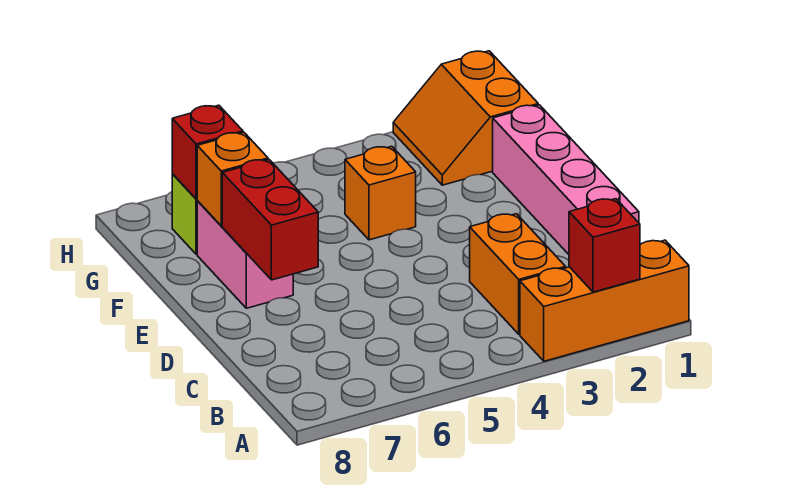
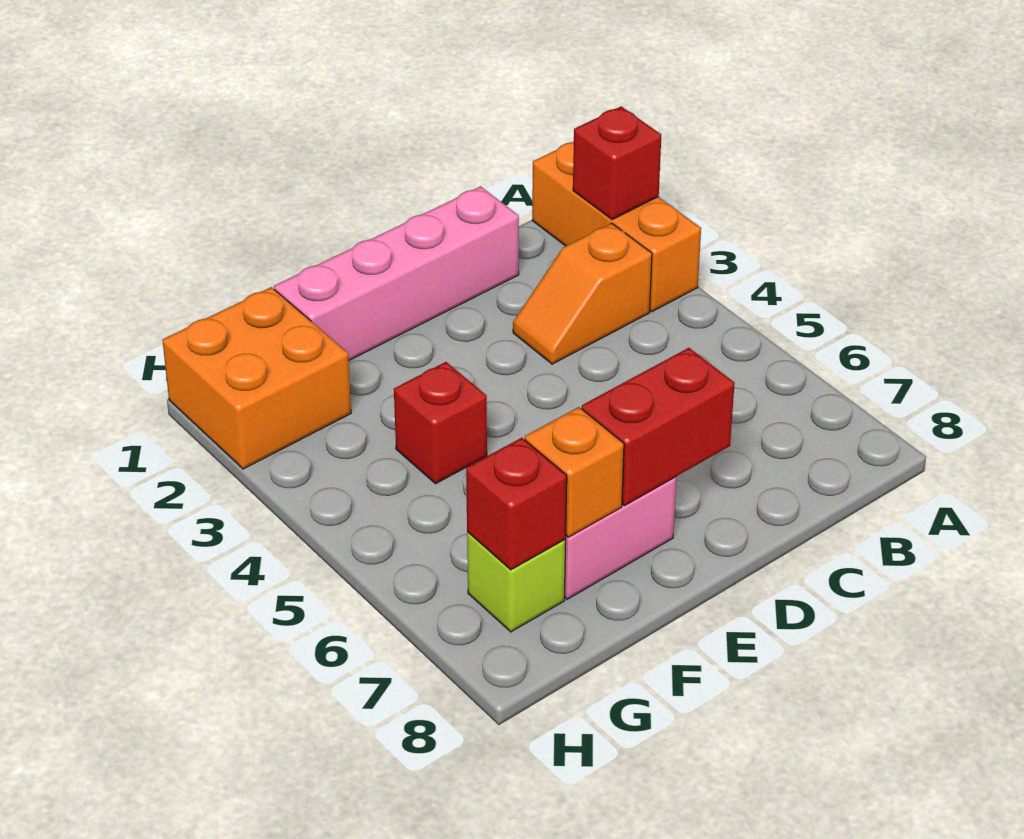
orange 1x2 brick [470,214,566,334] -> orange 1x2 slope [513,223,652,364]
orange 1x1 brick [345,146,416,240] -> red 1x1 brick [394,362,487,484]
orange 2x2 slope [393,51,538,185] -> orange 2x2 brick [162,287,351,469]

